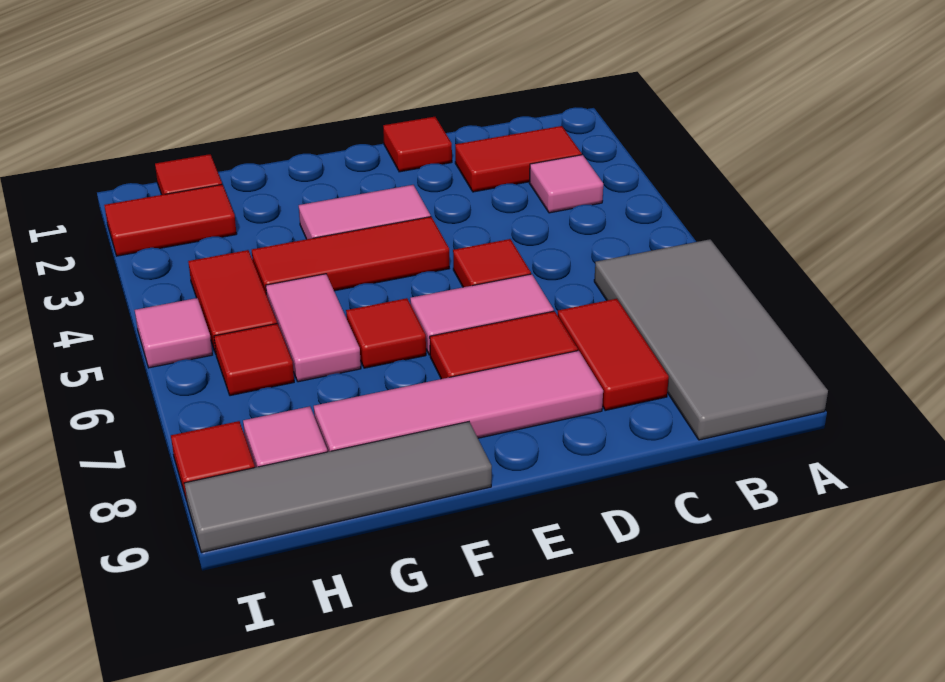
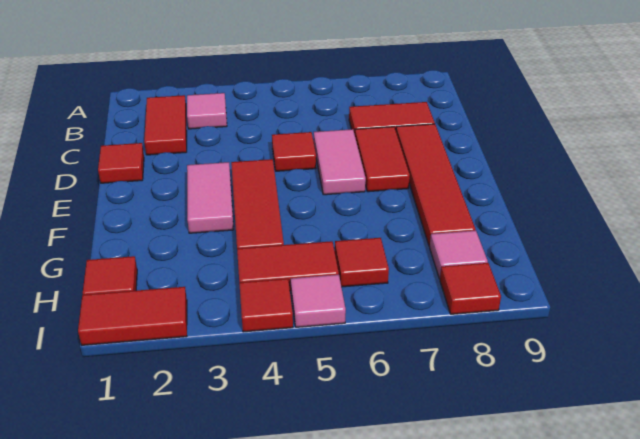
grey 2x4 tile [594,239,828,440] -> none
pink 1x4 tile [314,351,603,452] -> red 1x4 tile [396,124,475,246]
red 1x1 tile [346,298,426,368] -> red 1x1 tile moved to [239,279,293,332]
grey 1x4 tile [184,422,492,553] -> none
pink 1x2 tile [266,274,361,382] -> none
red 1x2 tile [104,185,236,256] -> red 1x2 tile turned to [78,287,187,345]

